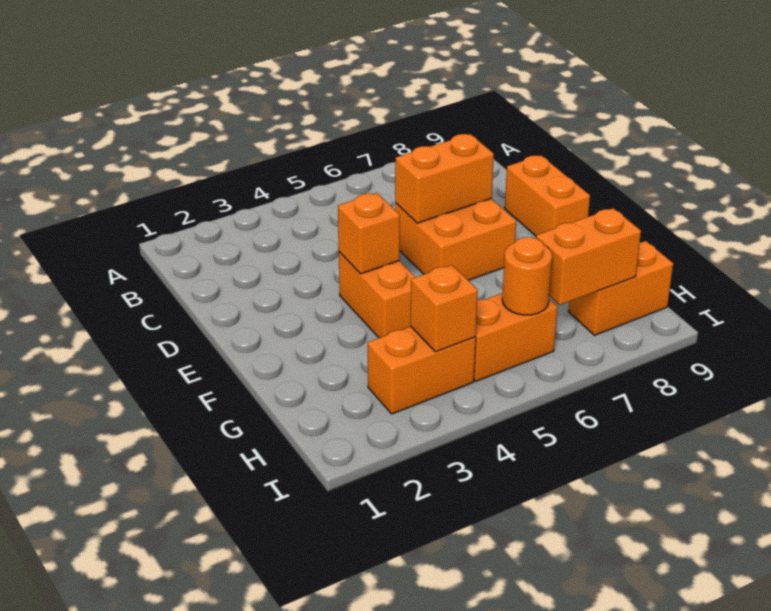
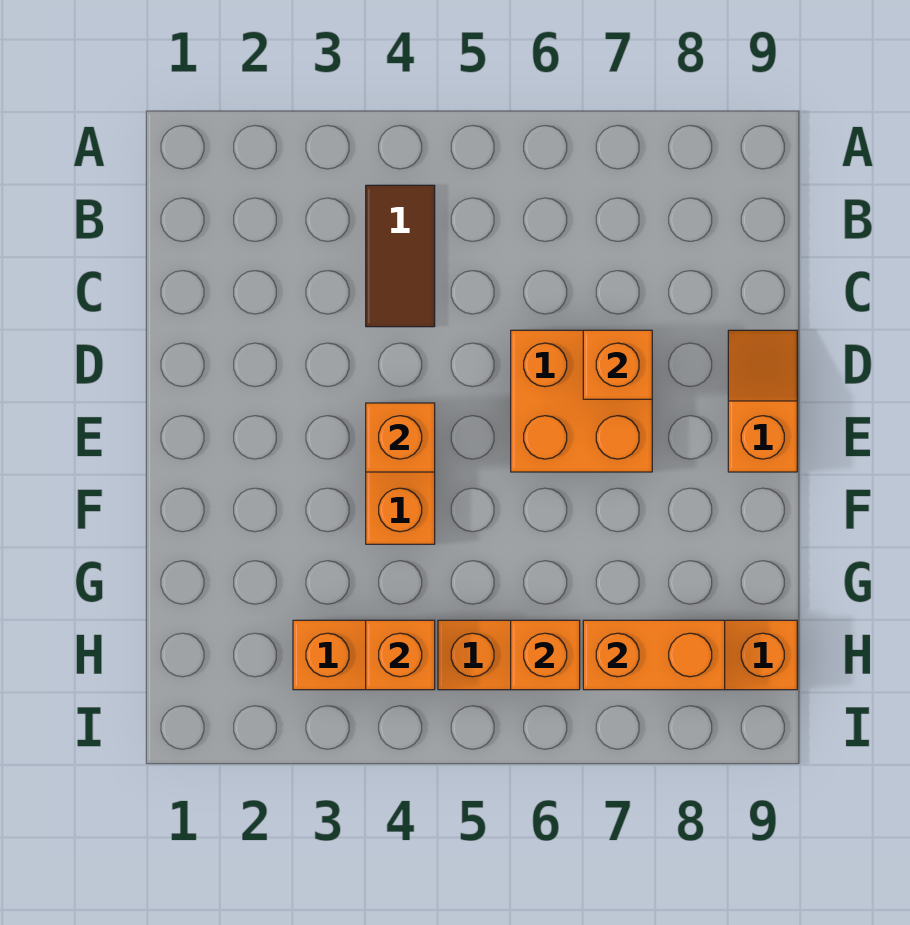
none -> brown 1x2 tile [366,185,435,327]
orange 1x2 brick [395,134,494,223] -> orange 1x1 brick [583,330,652,399]
orange 1x2 brick [505,155,590,236] -> orange 1x2 slope [728,330,797,472]
orange 1x1 round brick [502,237,552,315] -> orange 1x1 brick [511,620,580,690]

